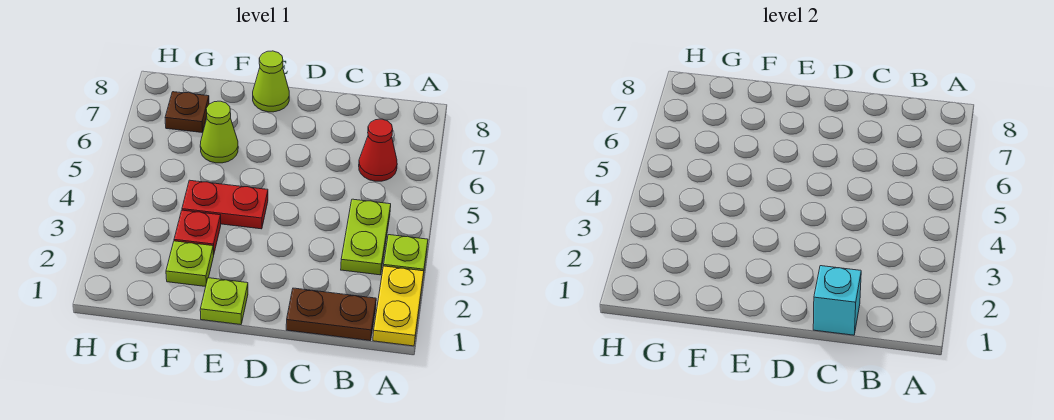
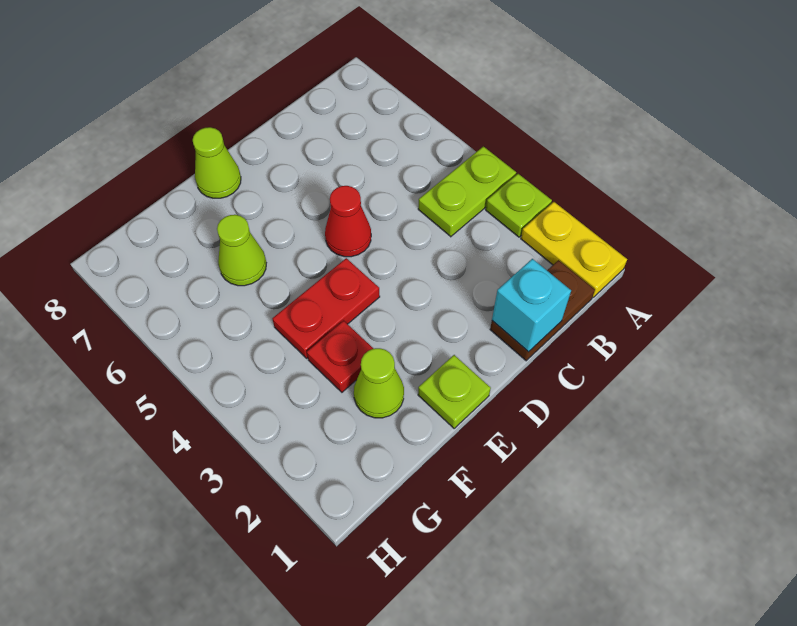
lime 1x2 plate [341,199,391,275] -> lime 1x2 plate turned to [418,146,516,237]
red 1x1 cone [359,119,397,181] -> red 1x1 cone moved to [325,186,371,257]
lime 1x1 plate [166,241,214,287] -> lime 1x1 cone [354,348,404,418]
brown 1x1 plate [165,92,209,132] -> none

